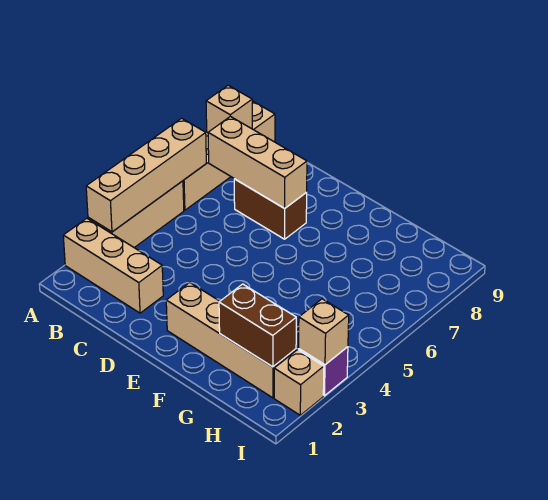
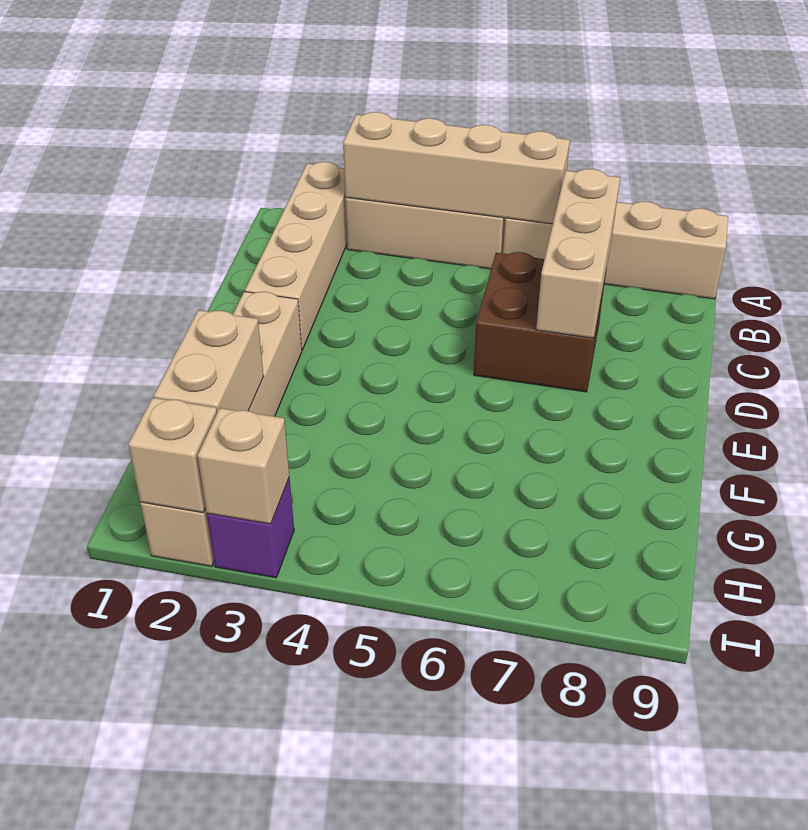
tan 1x3 brick [63,218,163,313] -> tan 1x4 brick [245,162,347,350]
tan 1x1 brick [206,85,252,132] -> tan 1x1 brick moved to [128,398,217,513]
brown 1x2 brick [234,179,307,239] -> brown 2x2 brick [474,252,606,392]
brown 1x2 brick [219,284,296,367] -> tan 1x2 brick [154,310,264,412]

